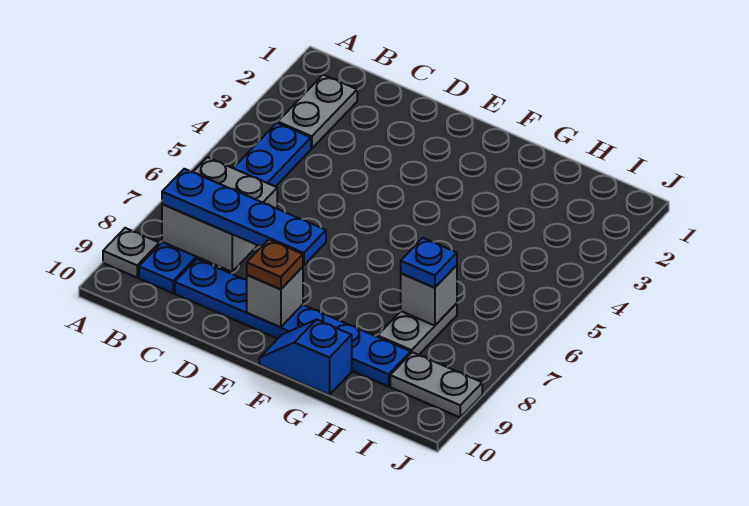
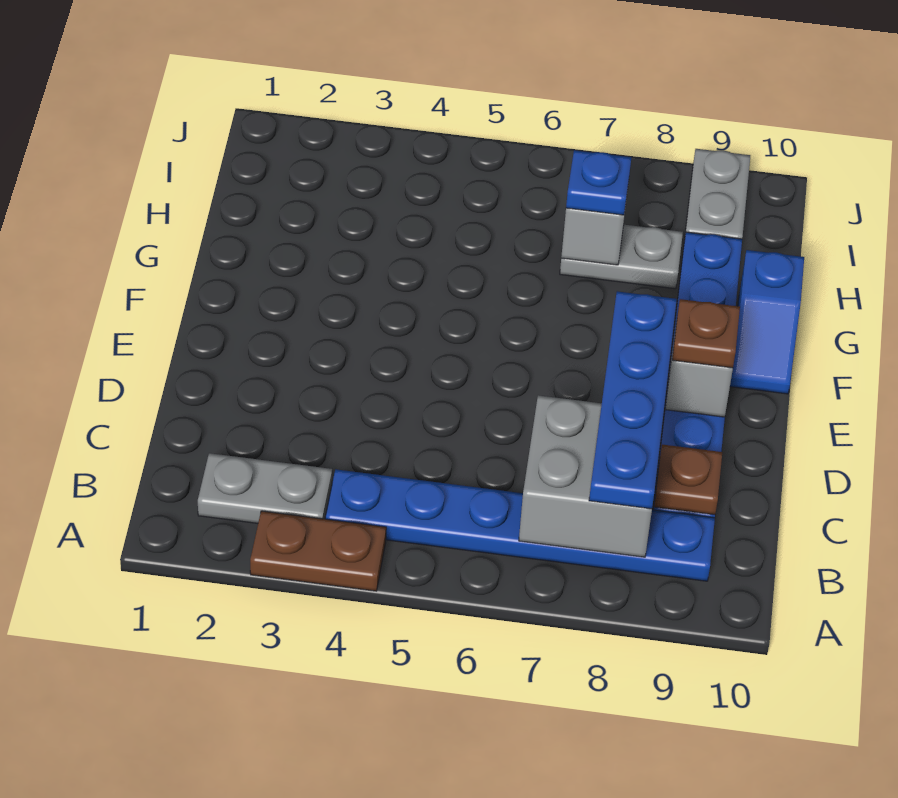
none -> brown 1x2 plate [250,511,386,591]
grey 1x1 plate [103,228,159,278] -> none
none -> brown 1x1 plate [654,445,722,515]

